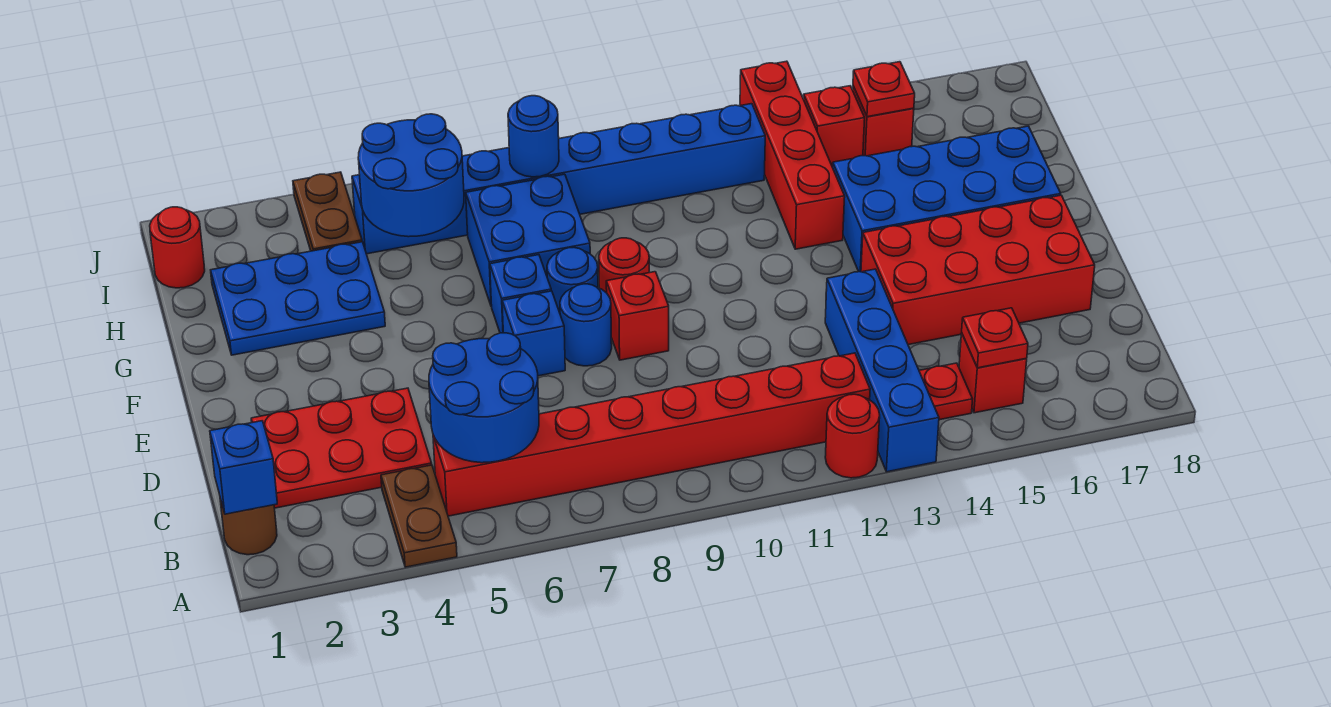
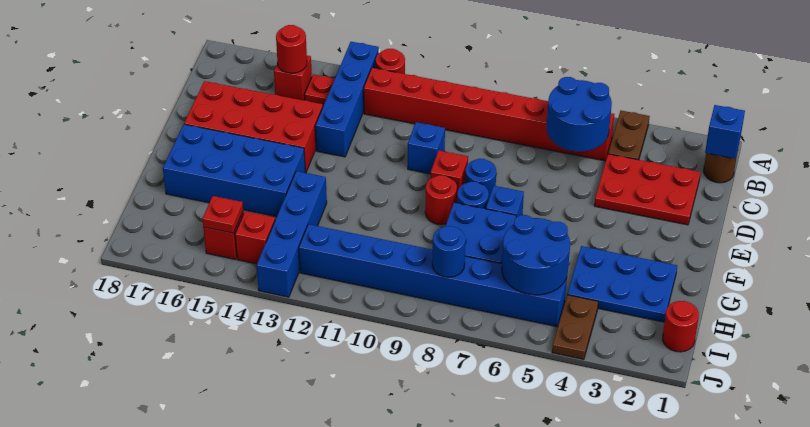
red 1x1 plate [962,308,1028,368] -> red 1x1 round brick [276,25,307,73]
blue 1x1 brick [502,291,565,376] -> blue 1x1 brick moved to [408,122,445,174]
red 1x4 brick [740,61,845,249] -> blue 1x4 brick [257,171,327,297]

